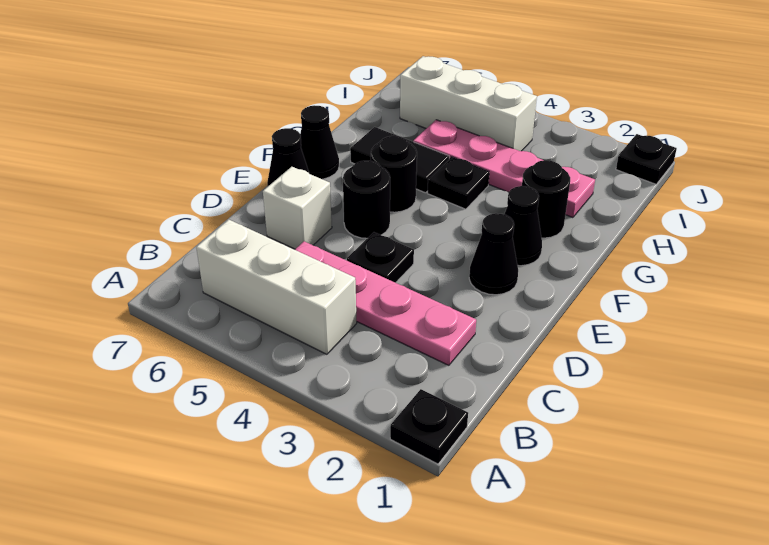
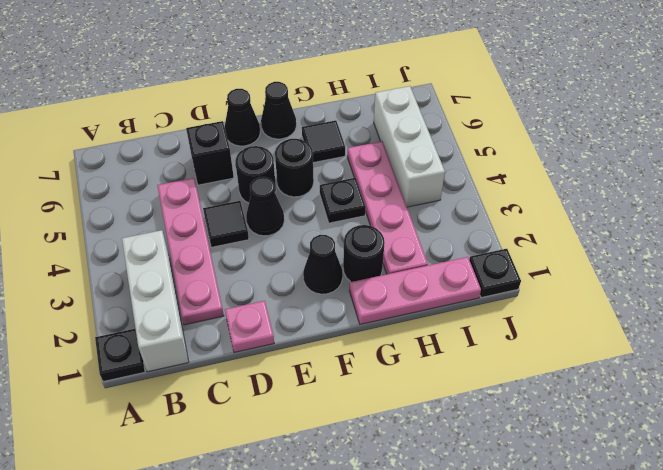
white 1x3 brick [196,220,357,354] -> white 1x3 brick moved to [122,230,188,372]
none -> pink 1x1 plate [225,301,274,352]
black 1x1 plate [347,232,414,283] -> black 1x1 tile [203,201,249,247]
white 1x1 brick [263,167,332,249] -> black 1x1 brick [186,121,234,185]
black 1x1 cone [469,213,518,295] -> black 1x1 cone moved to [246,177,284,236]
none -> pink 1x3 plate [349,257,481,324]
black 1x2 tile [350,127,449,193] -> black 1x1 tile [302,120,345,163]

